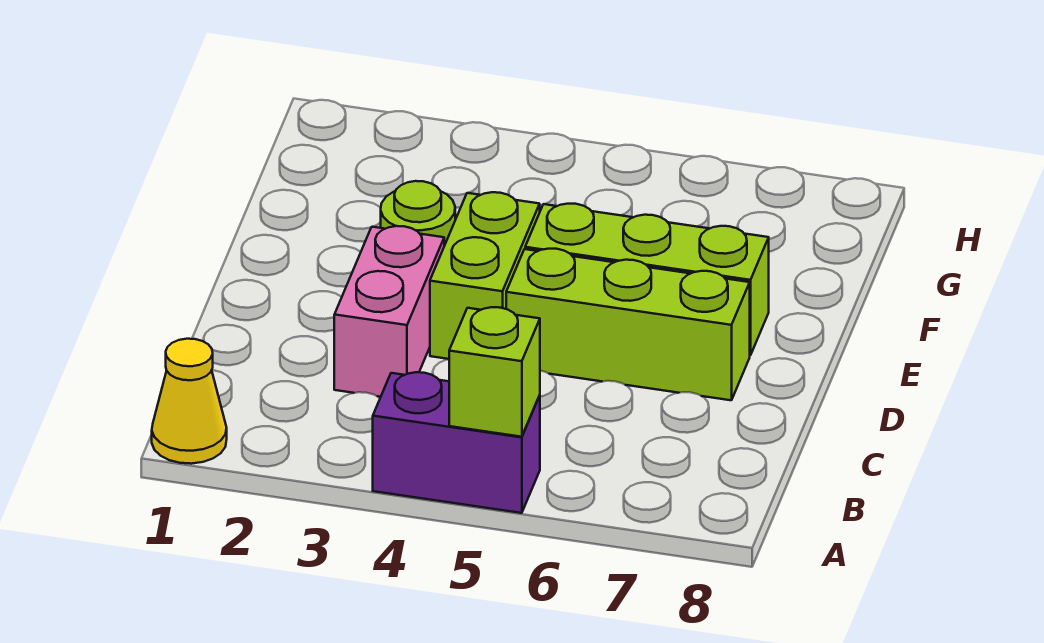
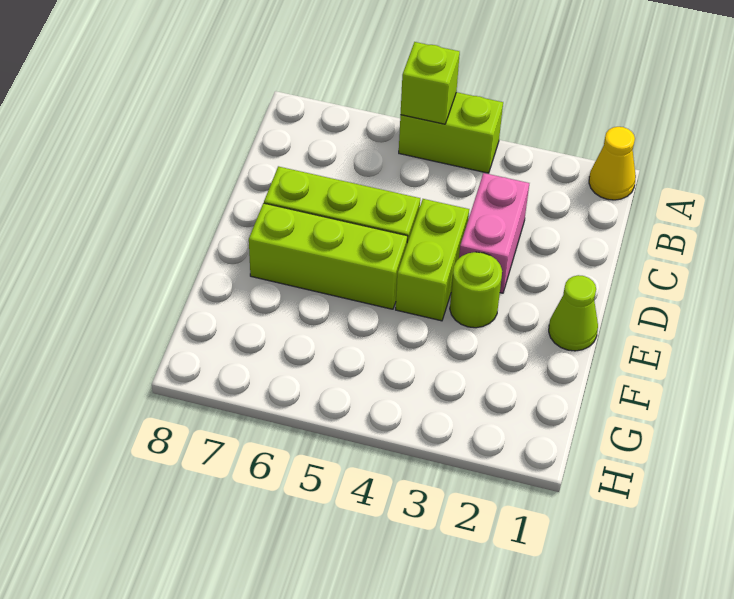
purple 1x2 brick [373,372,540,513] -> lime 1x2 brick [399,92,503,173]
none -> lime 1x1 cone [549,275,598,351]

